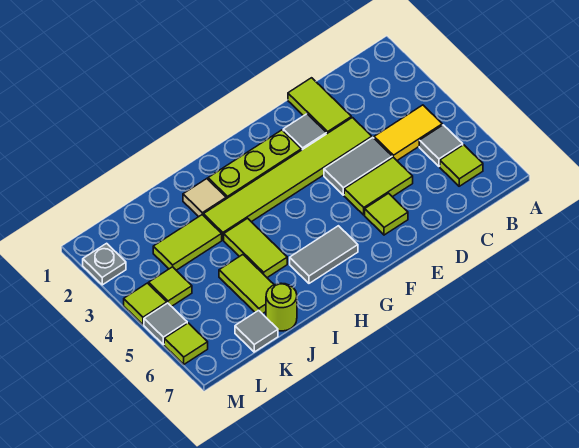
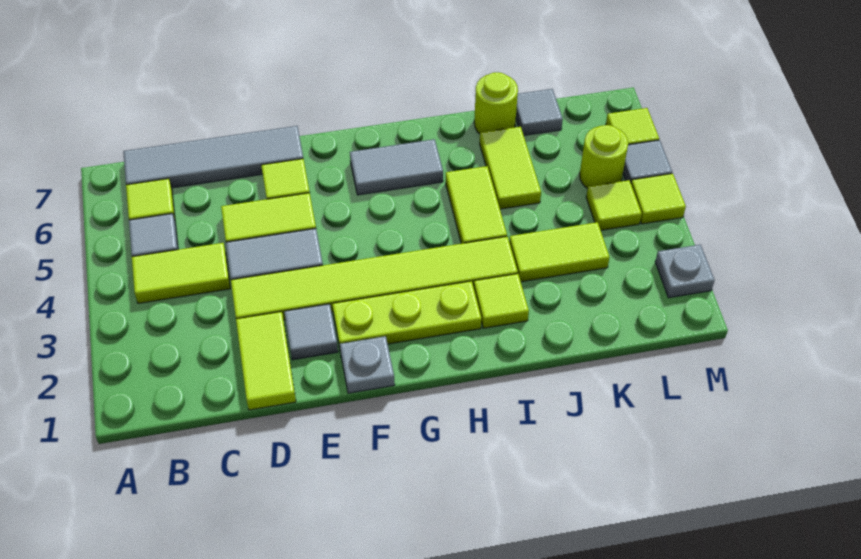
yellow 1x2 tile [374,105,442,160] -> lime 1x2 tile [132,243,230,303]
none -> grey 1x4 tile [123,126,303,188]
none -> grey 1x1 plate [340,336,395,393]
tan 1x1 tile [183,179,226,217] -> lime 1x1 tile [474,274,529,328]
none -> lime 1x1 round brick [580,125,628,189]

